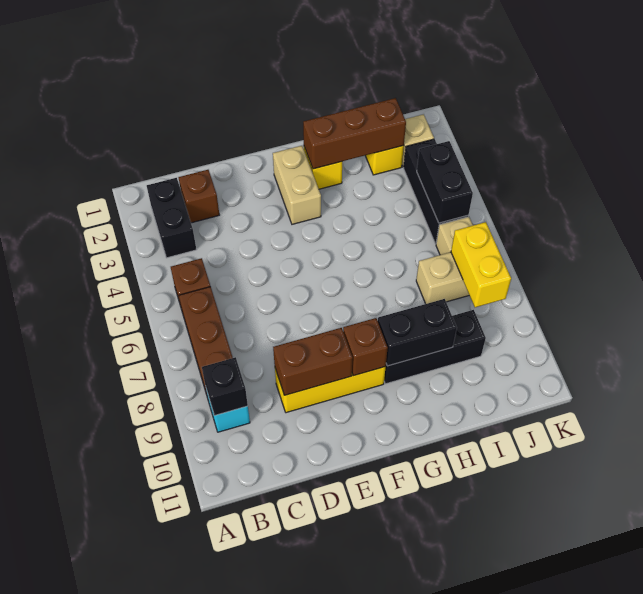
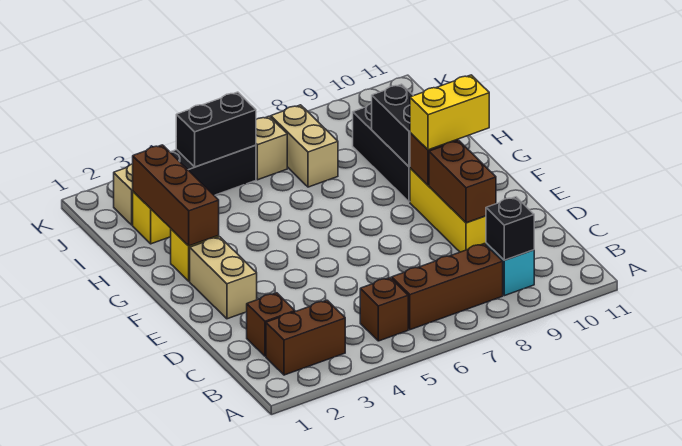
black 1x2 brick [147,178,196,258] -> brown 1x2 brick [266,300,345,375]
tan 1x2 brick [273,146,321,224] -> tan 1x2 brick turned to [190,237,257,319]
yellow 1x2 brick [451,222,511,307] -> yellow 1x2 brick moved to [410,75,489,150]

